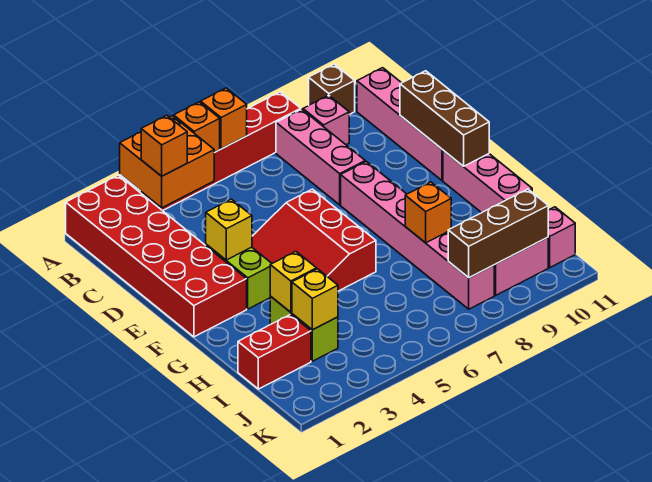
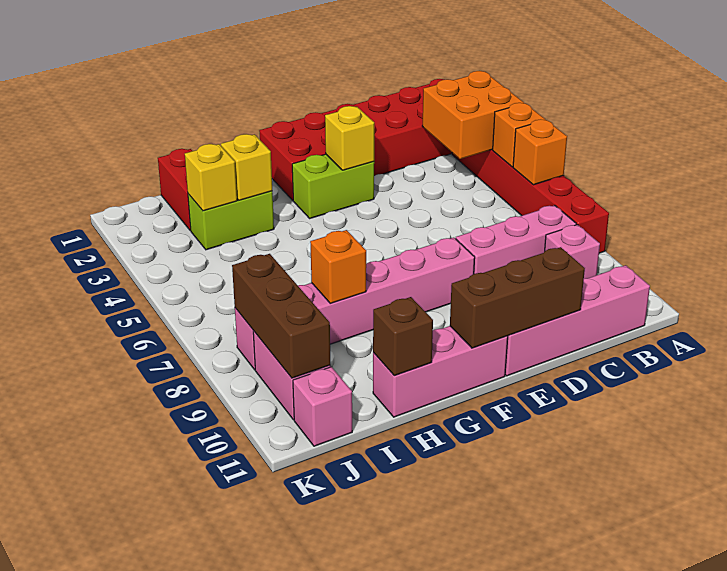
brown 1x1 brick [309,64,355,115] -> brown 1x1 brick moved to [373,297,433,376]
orange 1x1 brick [141,115,187,176] -> none
red 3x3 slope [252,189,376,291] -> none

